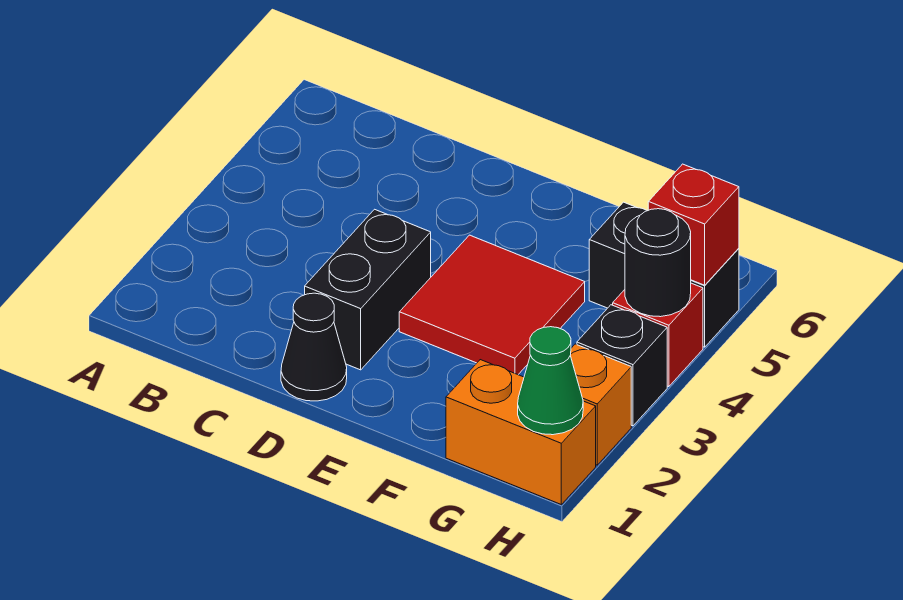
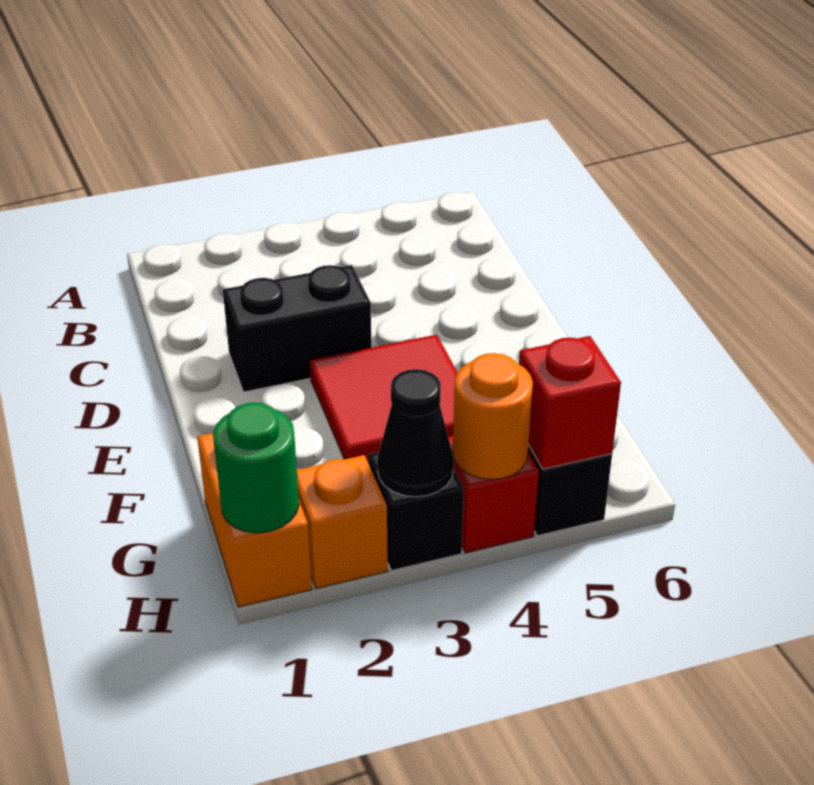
black 1x1 cone [281,293,347,401] -> black 1x1 cone moved to [377,369,454,497]
green 1x1 cone [518,327,583,435] -> green 1x1 round brick [213,403,299,533]
black 1x1 round brick [625,209,691,317] -> orange 1x1 round brick [453,353,533,480]

